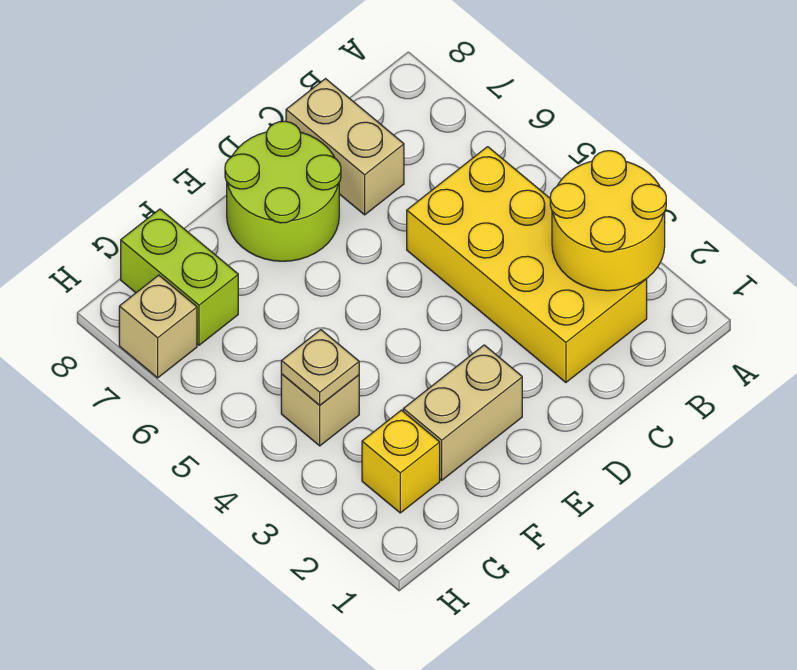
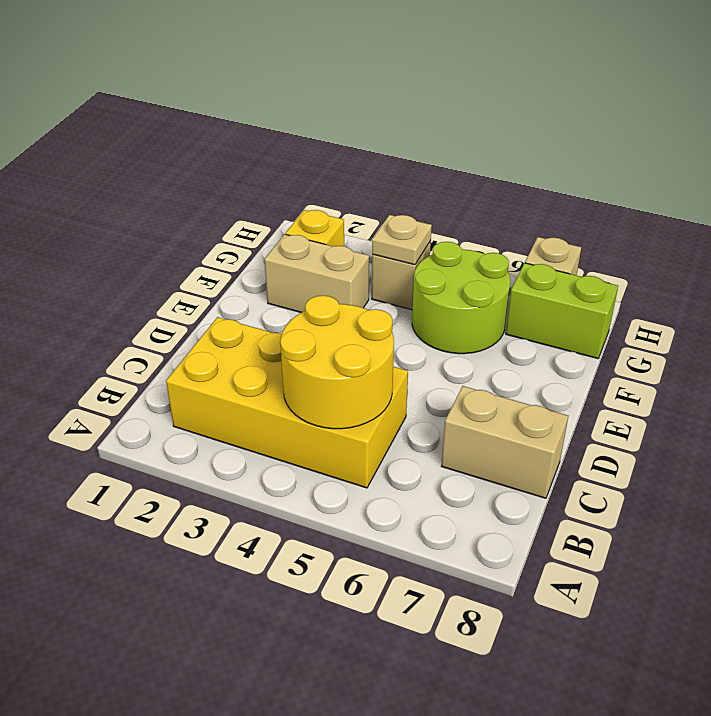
yellow 2x2 round brick [550,151,666,291] -> yellow 2x2 round brick moved to [280,295,394,429]
lime 2x2 round brick [225,121,341,261] -> lime 2x2 round brick moved to [412,242,511,354]
tan 1x2 brick [403,345,522,480] -> tan 1x2 brick turned to [265,234,369,313]

